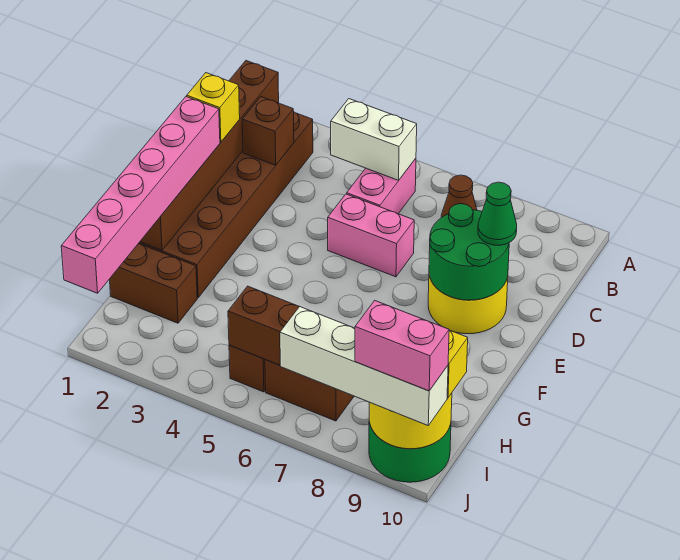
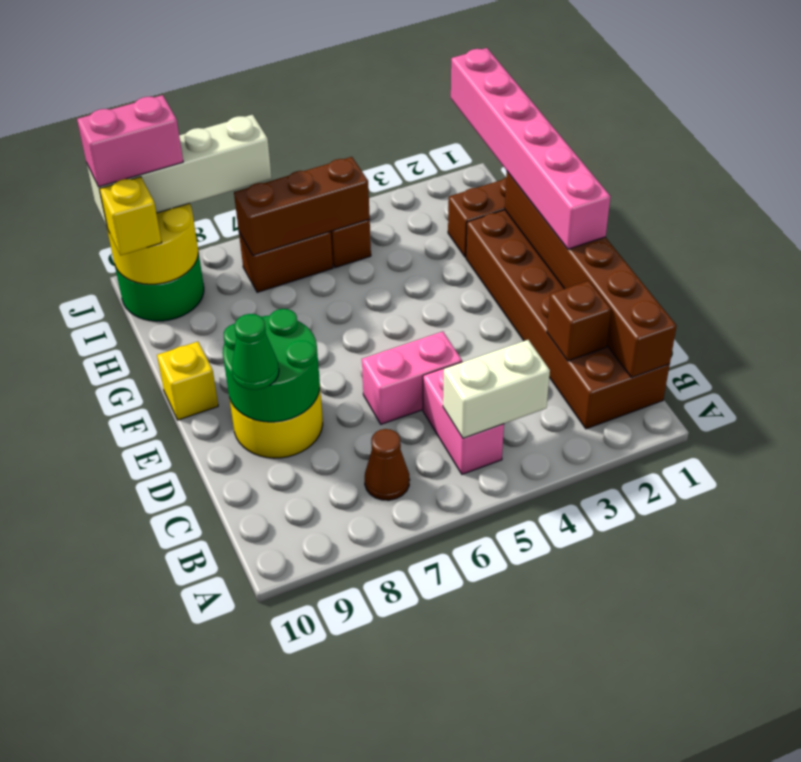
yellow 1x1 brick [187,73,240,142] -> yellow 1x1 brick moved to [157,342,218,420]

